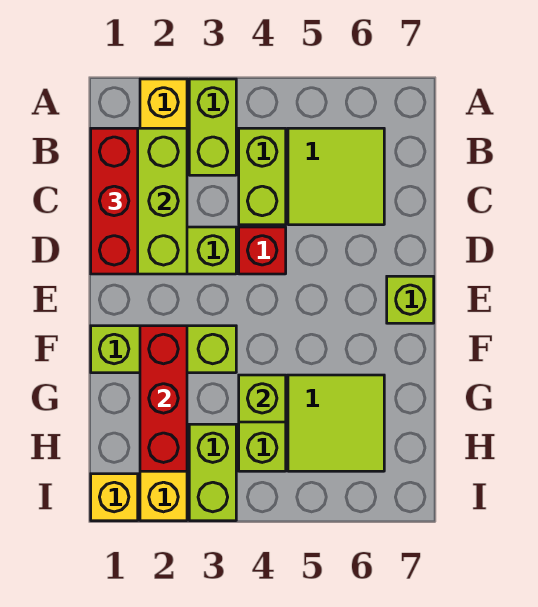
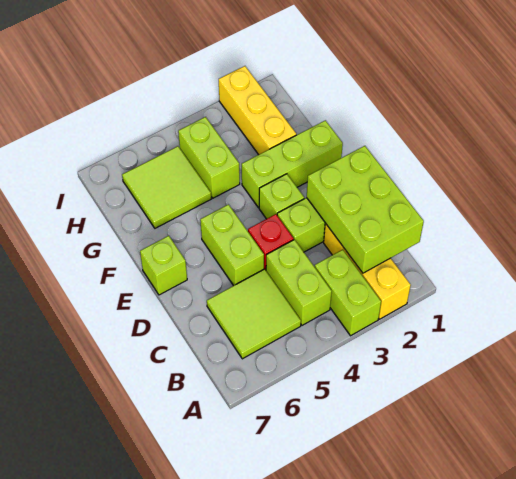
red 1x3 brick [91,128,138,274] -> none
red 1x3 brick [140,326,187,471] -> none
lime 1x1 brick [239,375,286,422] -> lime 1x1 brick moved to [259,174,304,219]
lime 1x2 brick [189,424,236,521] -> lime 1x2 brick moved to [200,204,264,286]
yellow 1x1 brick [91,474,138,521] -> none

